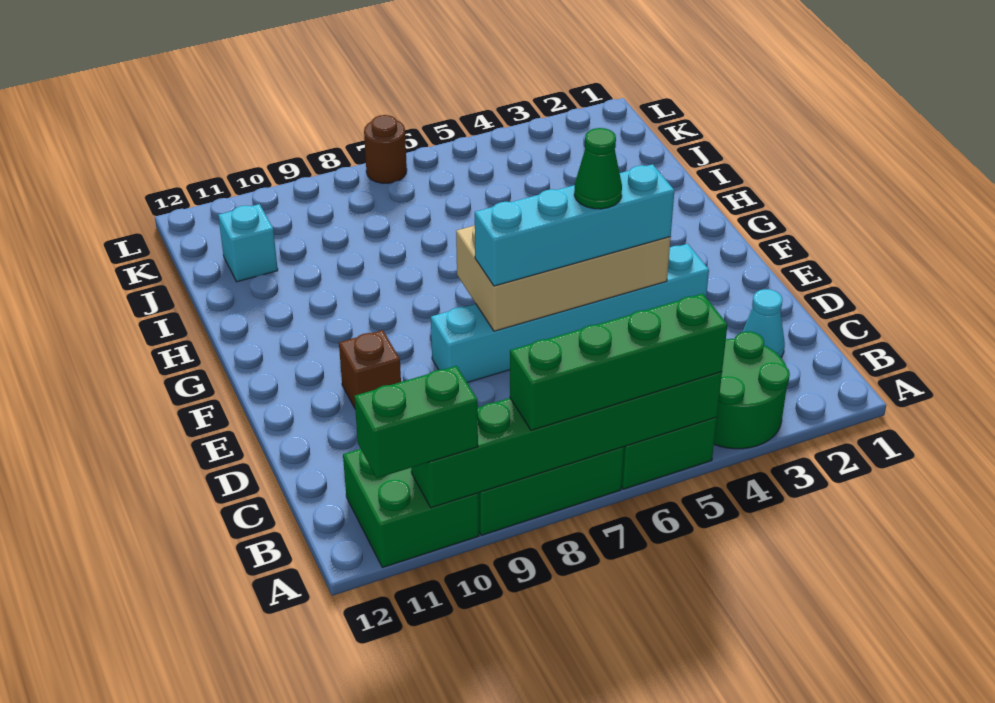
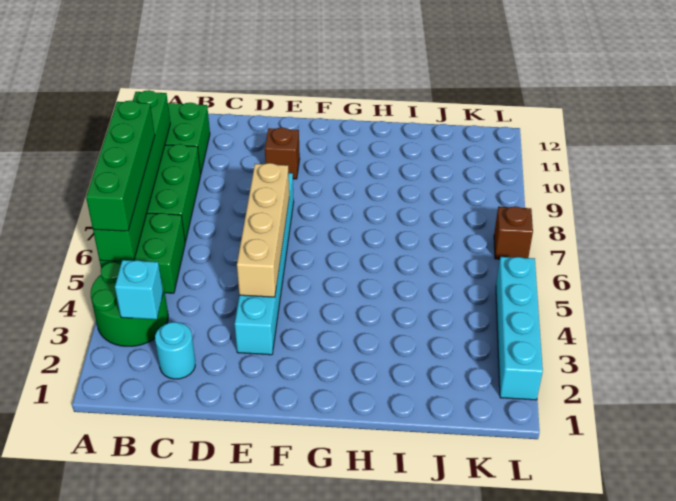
green 1x2 brick [354,366,478,478] -> none
cyan 1x1 cone [743,289,785,357] -> cyan 1x1 round brick [155,322,195,379]
tan 2x4 brick [456,225,671,331] -> tan 1x4 brick [237,163,289,297]
cyan 1x4 brick [475,164,674,286] -> cyan 1x4 brick moved to [496,257,543,400]
green 1x1 cone [574,128,622,209] -> none
cyan 1x1 brick [218,204,278,282] -> cyan 1x1 brick moved to [115,260,163,319]
brown 1x1 round brick [364,115,407,183] -> brown 1x1 brick [494,206,533,259]

